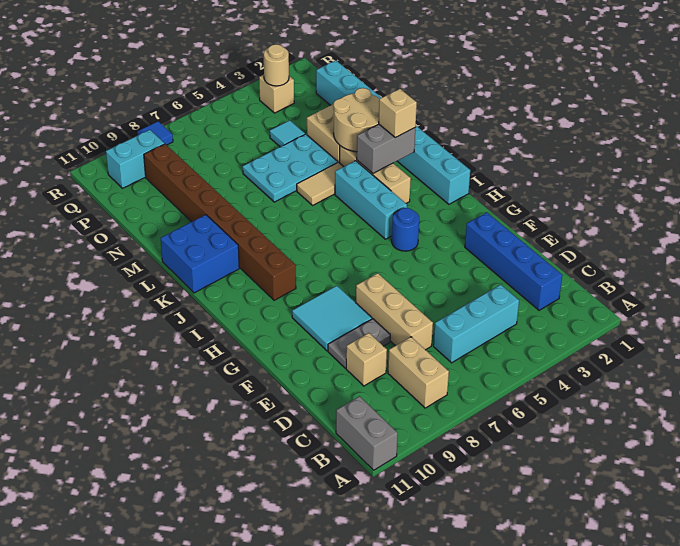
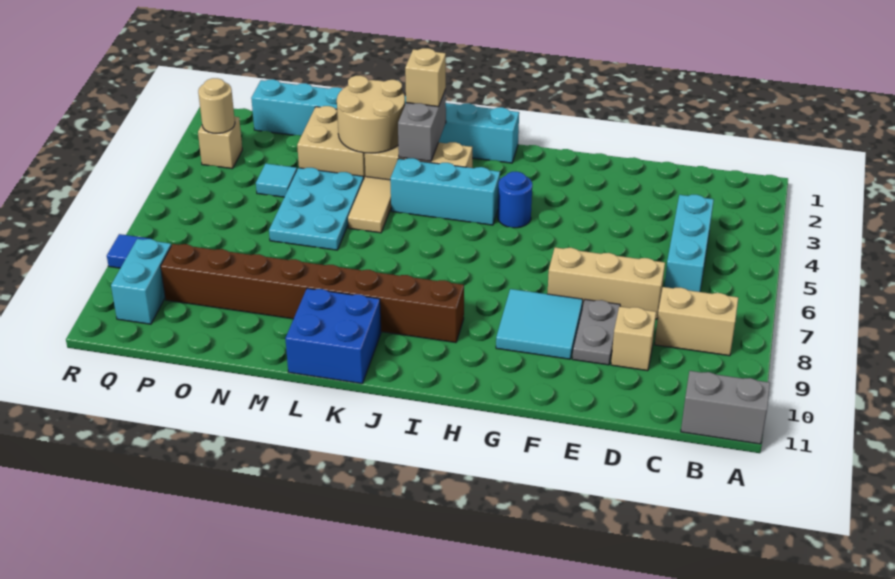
blue 1x4 brick [465,212,562,310] -> none

